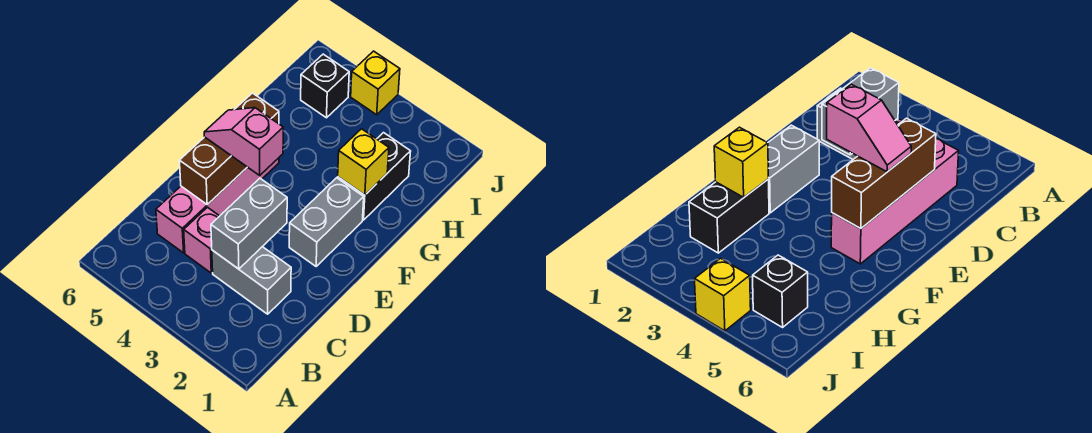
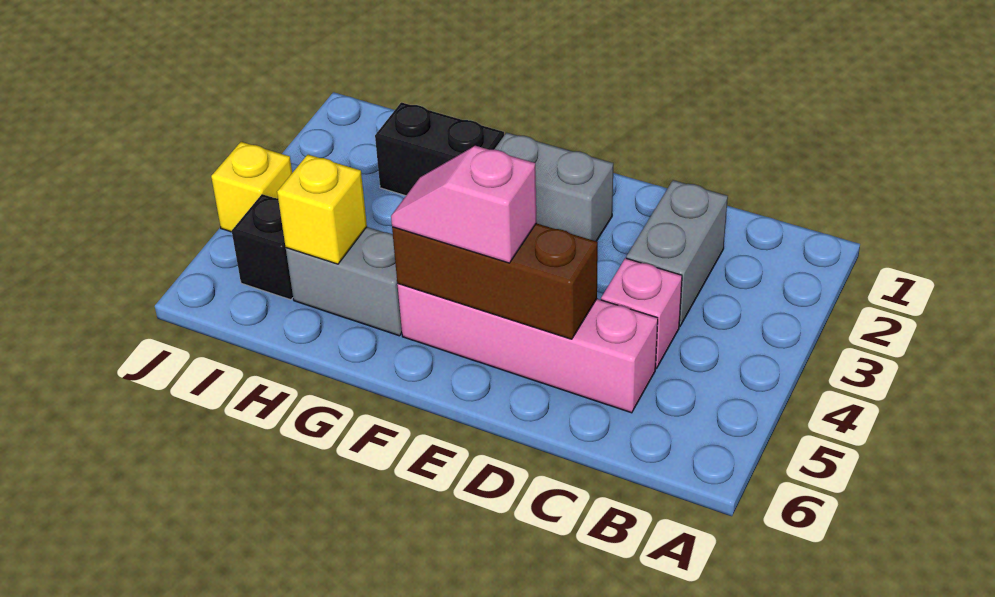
grey 1x2 brick [211,178,287,269] -> grey 1x2 brick moved to [286,227,402,336]
pink 1x2 slope [204,108,283,175] -> pink 1x2 slope turned to [391,146,536,263]
yellow 1x1 brick [338,129,389,195] -> yellow 1x1 brick moved to [277,155,367,264]

